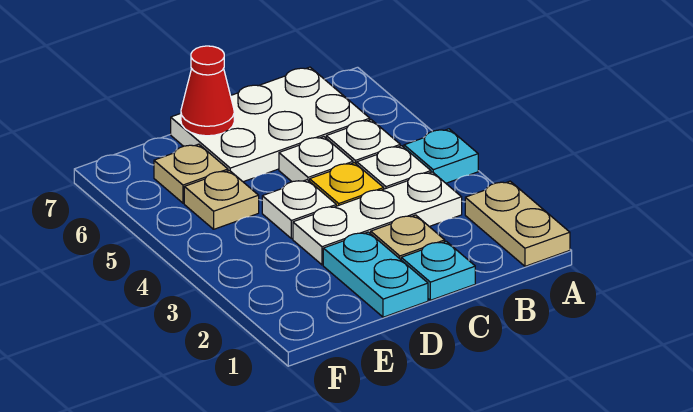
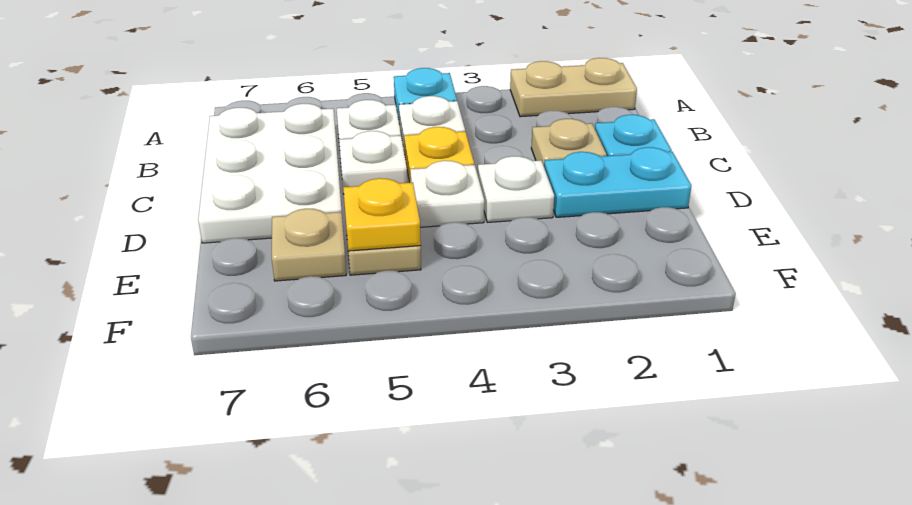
white 1x3 plate [293,172,462,265] -> white 1x1 plate [478,156,554,222]
red 1x1 cone [181,46,234,136] -> none
none -> yellow 1x1 plate [343,178,421,251]

